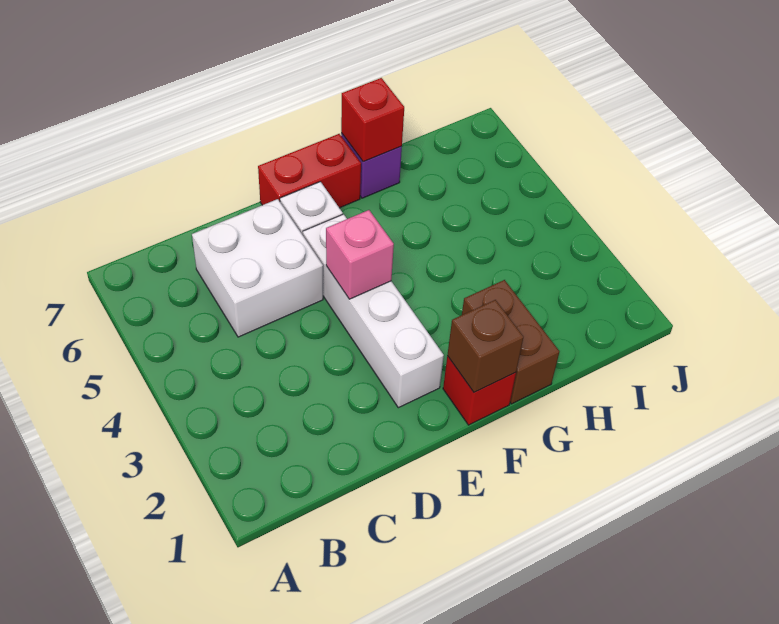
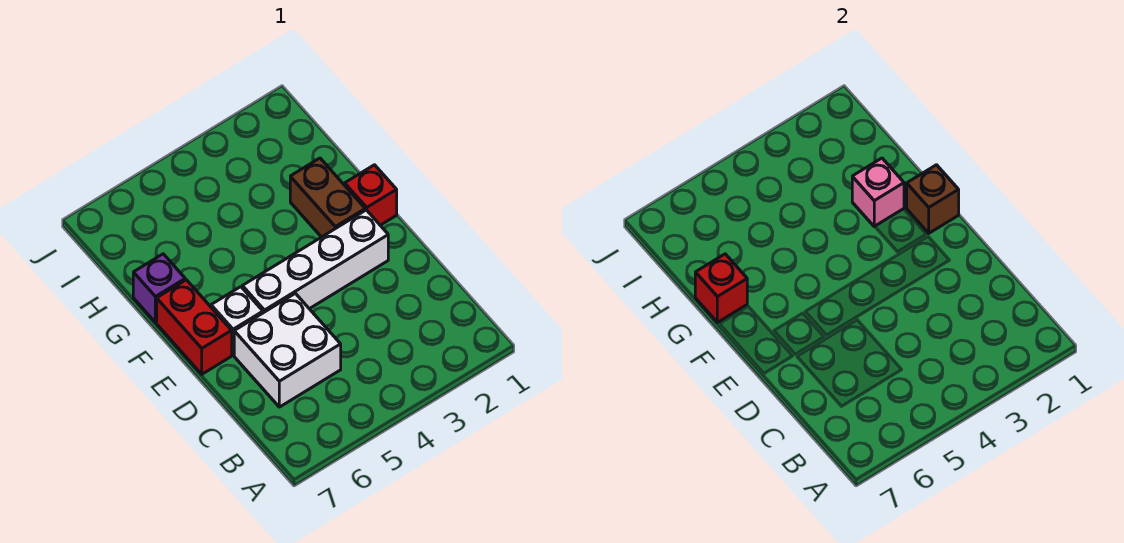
pink 1x1 brick [326,210,394,299] -> pink 1x1 brick moved to [852,158,904,227]
brown 1x2 brick [462,280,559,404] -> brown 1x2 brick turned to [290,158,365,237]

